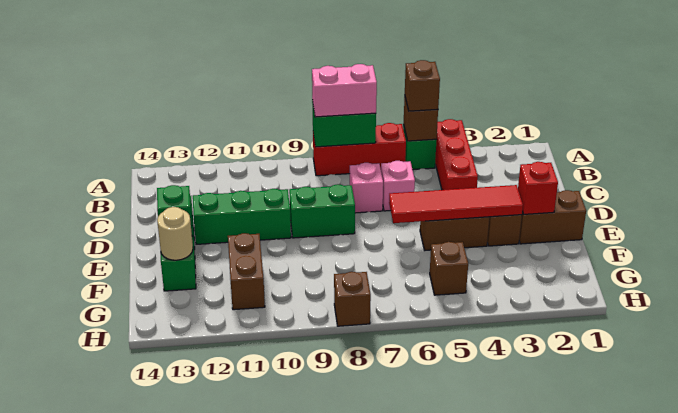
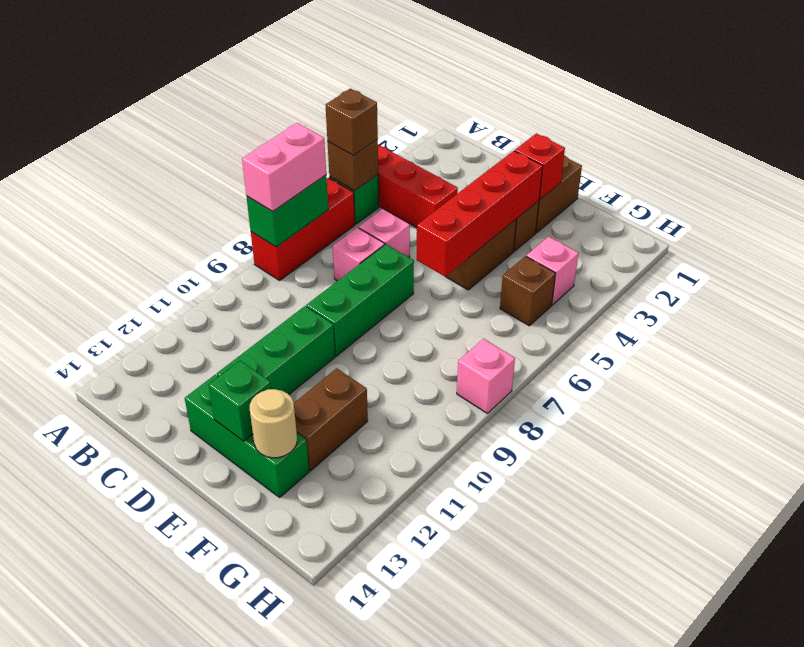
green 1x2 brick [289,184,355,238] -> green 1x3 brick [306,244,414,356]
red 1x4 tile [389,185,523,223] -> red 1x4 brick [417,151,543,277]
brown 1x2 brick [228,233,265,310] -> brown 1x2 brick turned to [294,368,368,471]
none -> pink 1x1 brick [526,237,578,305]
brown 1x1 brick [334,272,371,326] -> pink 1x1 brick [457,339,515,414]

